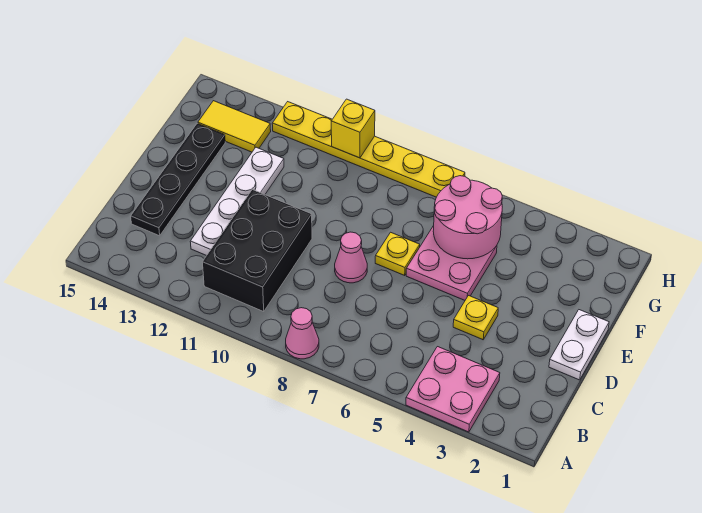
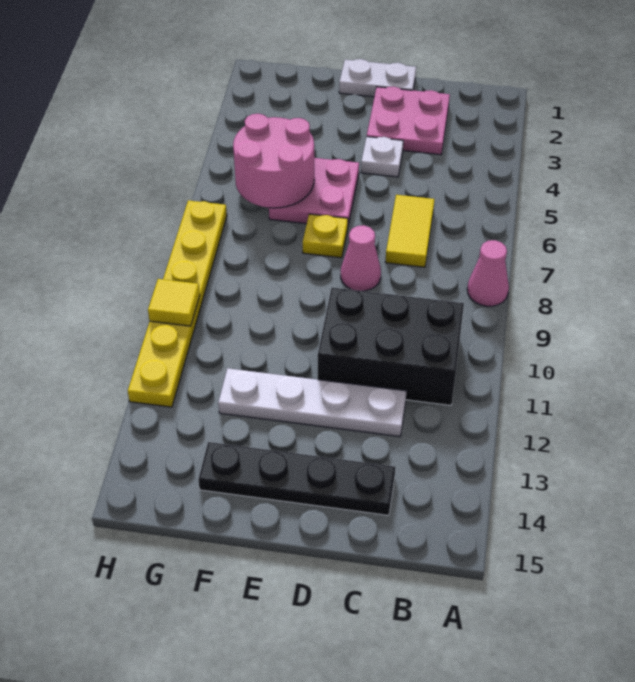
pink 2x2 plate [406,347,500,432] -> pink 2x2 plate moved to [367,87,450,155]
yellow 1x1 plate [453,296,498,340] -> white 1x1 plate [361,137,403,177]
yellow 1x2 tile [198,101,271,152] -> yellow 1x2 tile moved to [385,195,434,267]
yellow 1x1 brick [331,99,375,158] -> yellow 1x1 tile [148,279,200,326]

